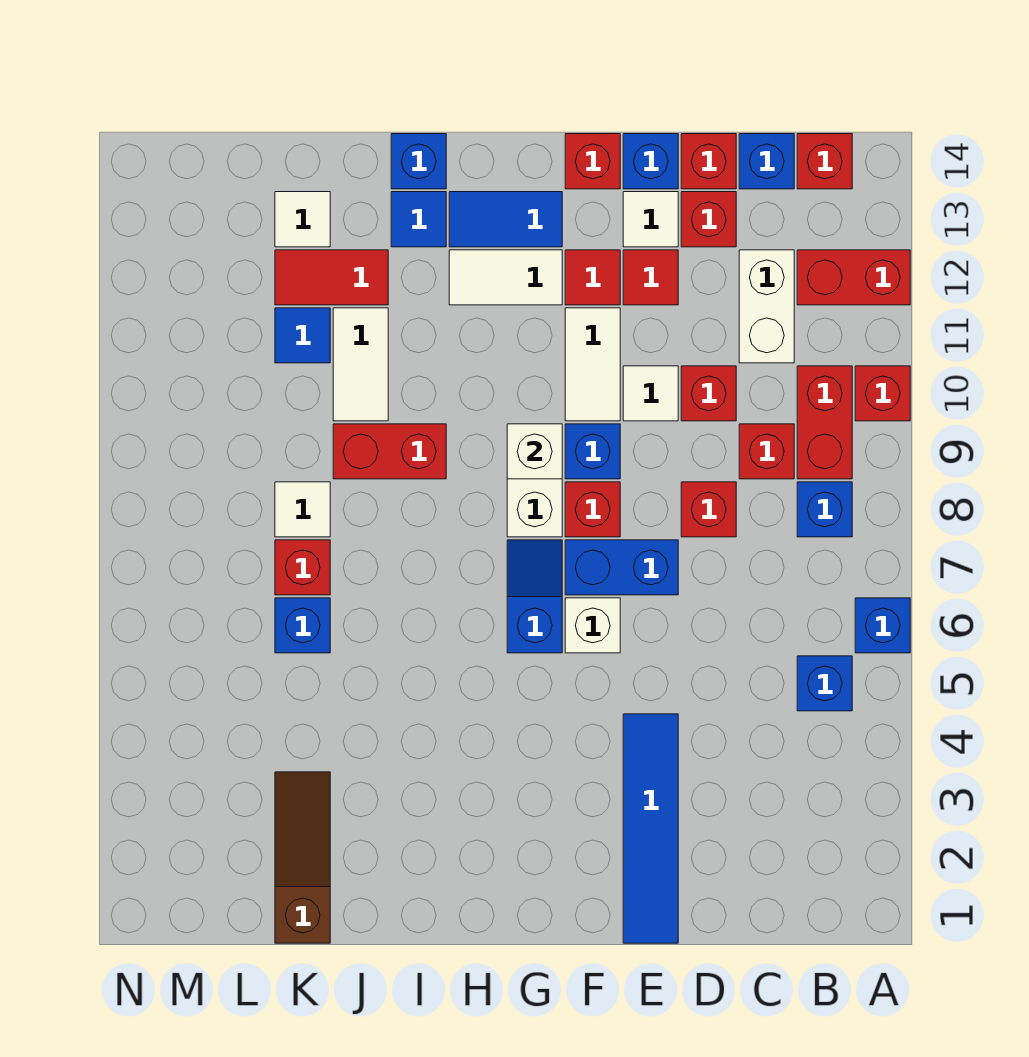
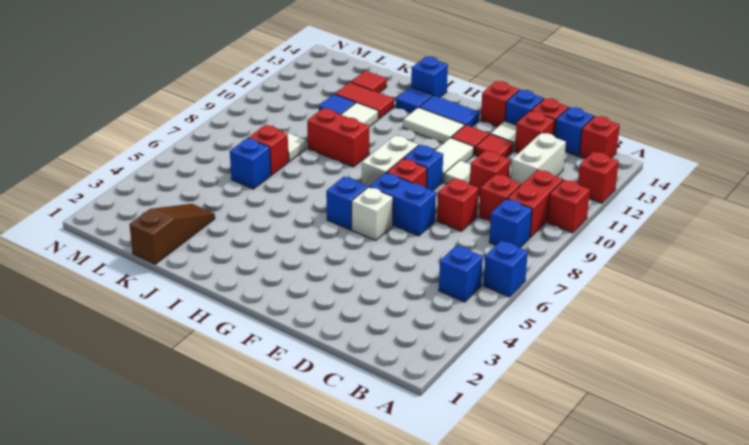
red 1x2 brick [797,250,910,305] -> red 1x1 brick [578,152,619,203]
blue 1x4 tile [623,714,678,943] -> none
white 1x1 brick [507,424,562,479] -> none
white 1x1 tile [275,192,330,247] -> red 1x1 tile [351,71,387,93]

